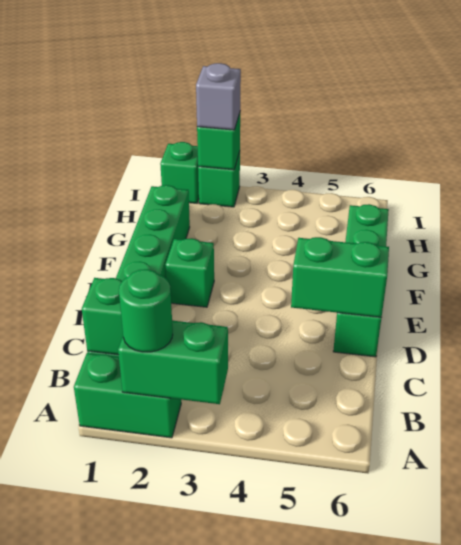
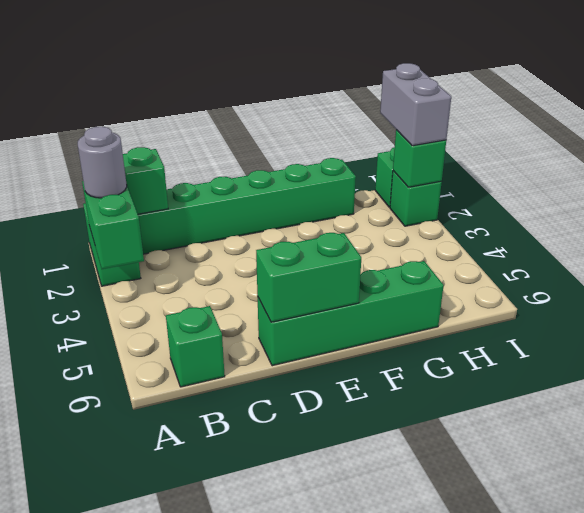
green 1x1 round brick [119,269,173,352] -> grey 1x1 round brick [78,126,127,198]
green 1x2 brick [291,237,389,317] -> green 1x2 brick turned to [256,233,361,322]
green 1x1 brick [165,238,214,307] -> green 1x1 brick moved to [166,306,225,387]
grey 1x1 brick [196,63,241,130] -> grey 1x2 brick [380,63,451,146]

